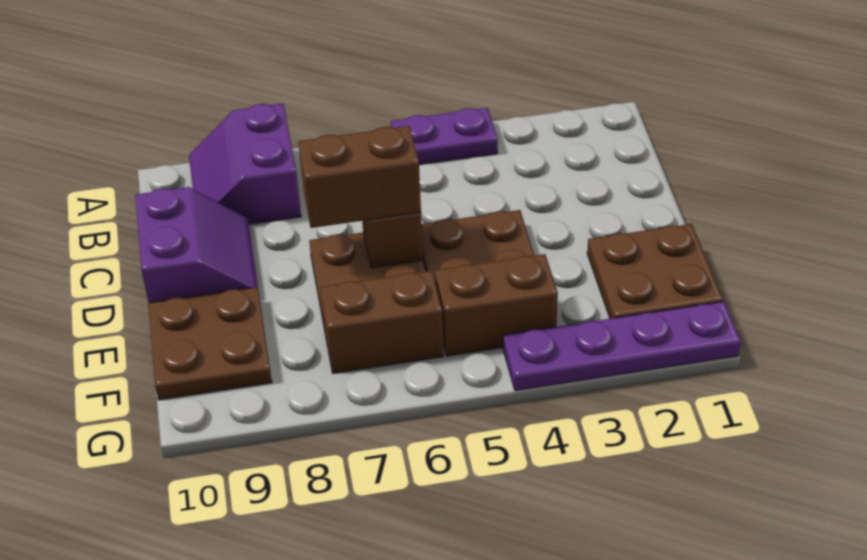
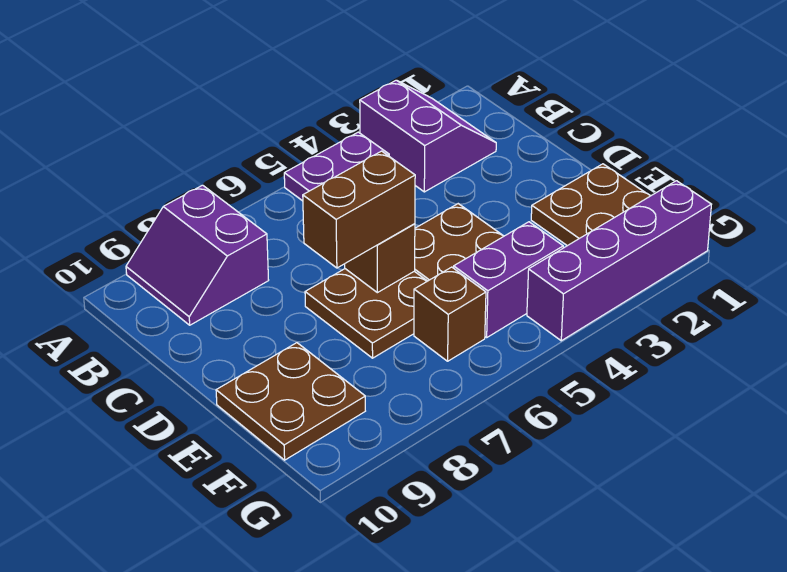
purple 2x2 slope [135,187,258,303] -> purple 2x2 slope moved to [360,80,496,192]
brown 1x2 brick [435,254,558,356] -> purple 1x2 brick [454,222,563,337]
brown 1x2 brick [320,271,444,373] -> brown 1x1 brick [414,267,486,361]
purple 1x4 plate [503,302,741,391] -> purple 1x4 brick [527,181,712,341]

